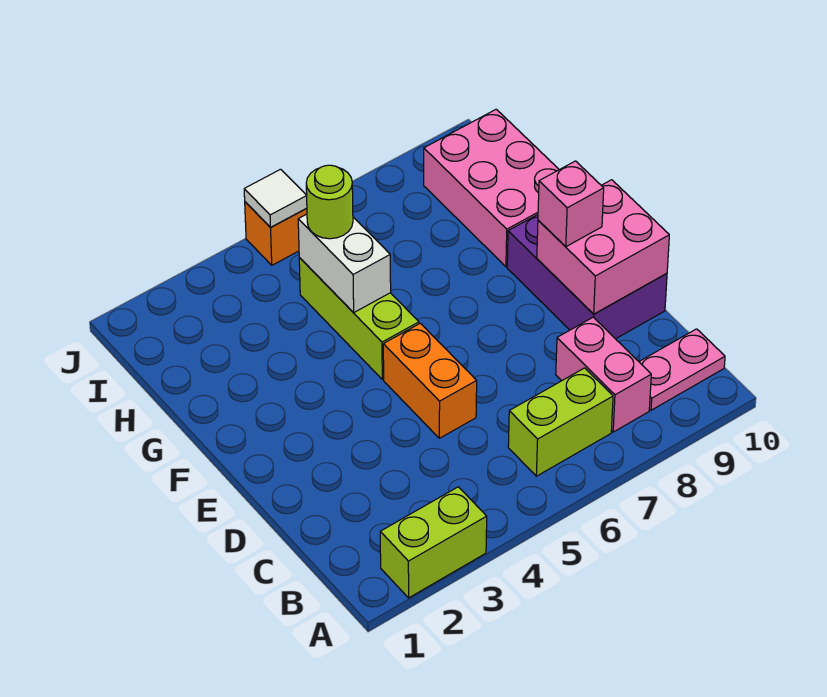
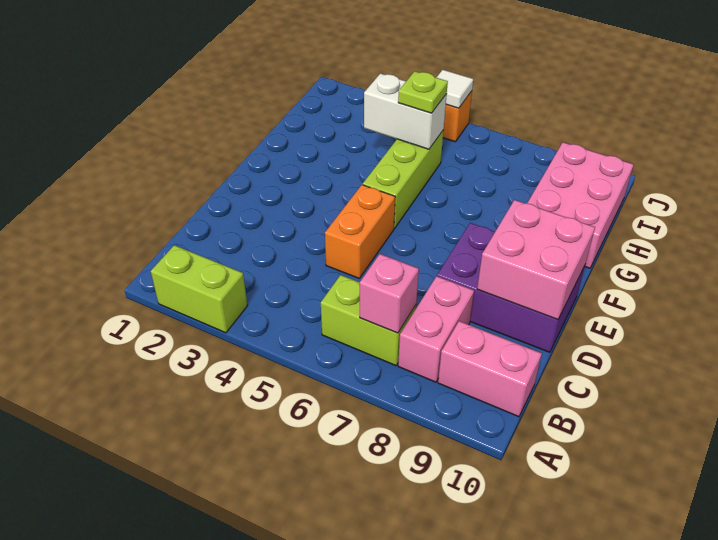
pink 1x2 plate [639,329,725,410] -> pink 1x2 brick [438,321,542,417]
purple 2x3 brick [507,215,667,339] -> purple 2x3 brick turned to [437,223,585,352]
pink 1x1 brick [538,161,604,247] -> pink 1x1 brick moved to [360,254,419,333]
white 1x2 brick [298,214,391,313] -> white 1x2 brick turned to [364,74,447,149]
lime 1x1 round brick [306,165,353,239] -> lime 1x1 plate [398,71,448,113]

